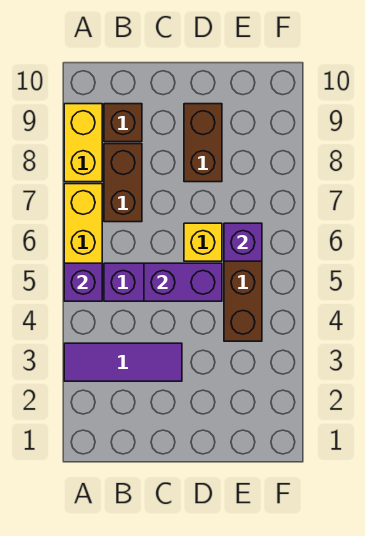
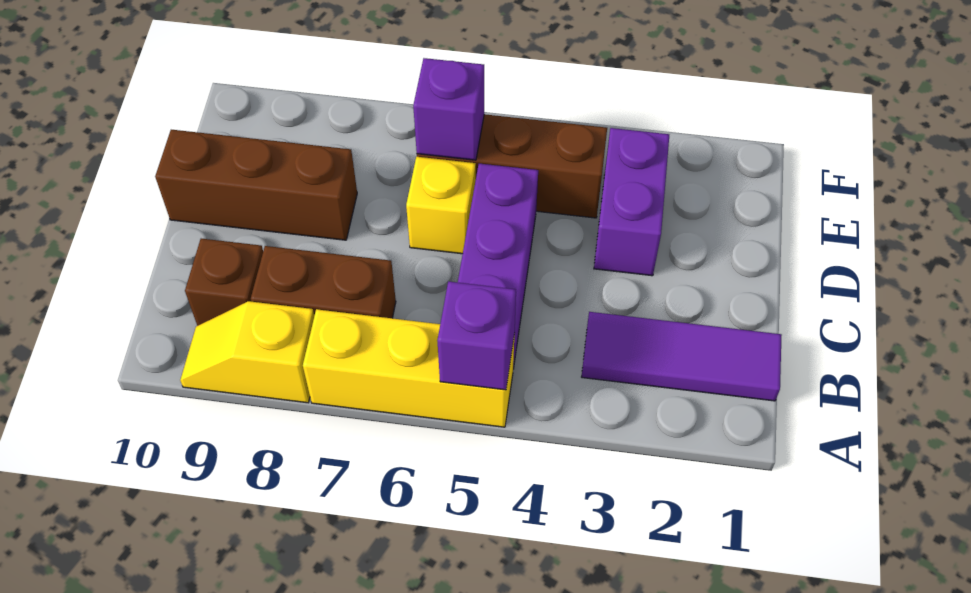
purple 1x3 tile [64,343,182,381] -> purple 1x3 tile turned to [582,312,782,401]
yellow 1x2 brick [64,104,102,182] -> yellow 1x2 slope [180,301,314,403]
purple 1x2 brick [144,263,222,301] -> purple 1x2 brick moved to [594,128,669,276]
brown 1x2 brick [184,104,222,182] -> brown 1x3 brick [155,130,357,240]

